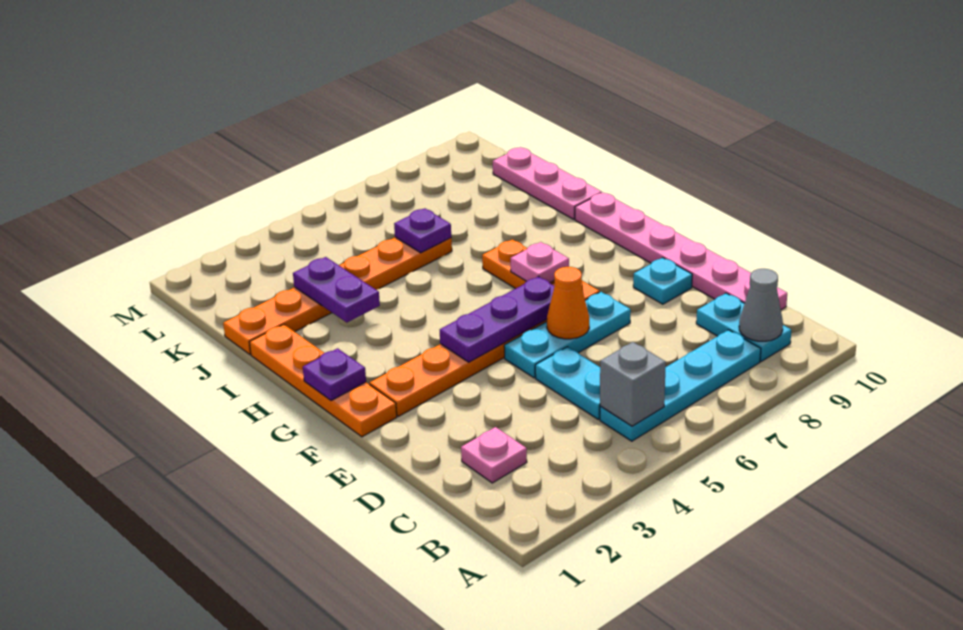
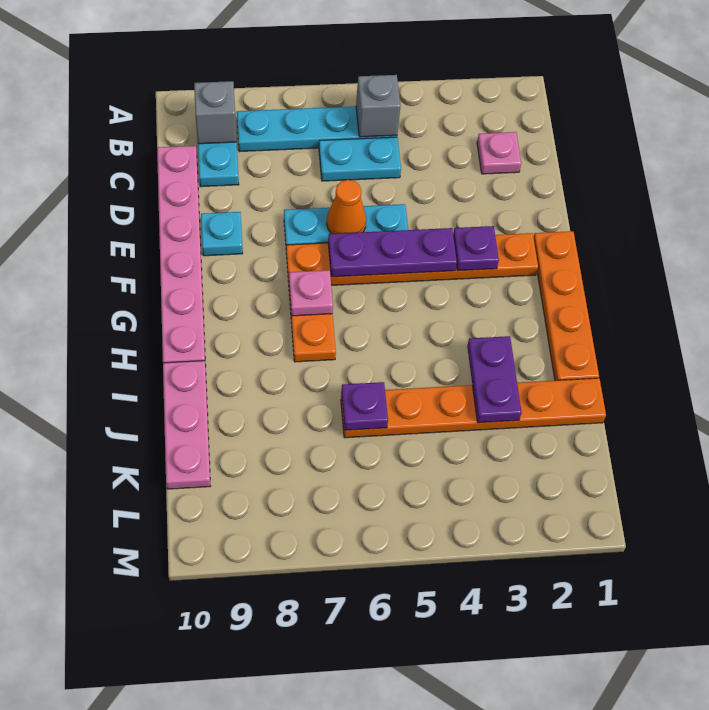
grey 1x1 cone [739,269,783,341] -> grey 1x1 brick [194,81,237,144]
cyan 1x2 plate [535,347,600,419] -> cyan 1x2 plate turned to [319,137,401,181]
purple 1x1 plate [303,348,366,400] -> purple 1x1 plate moved to [453,226,499,271]

